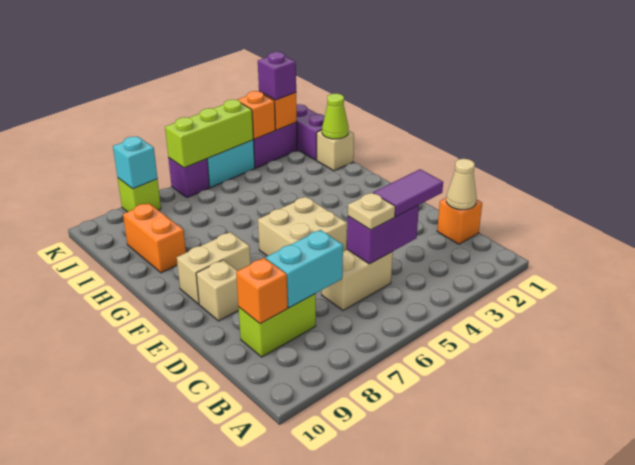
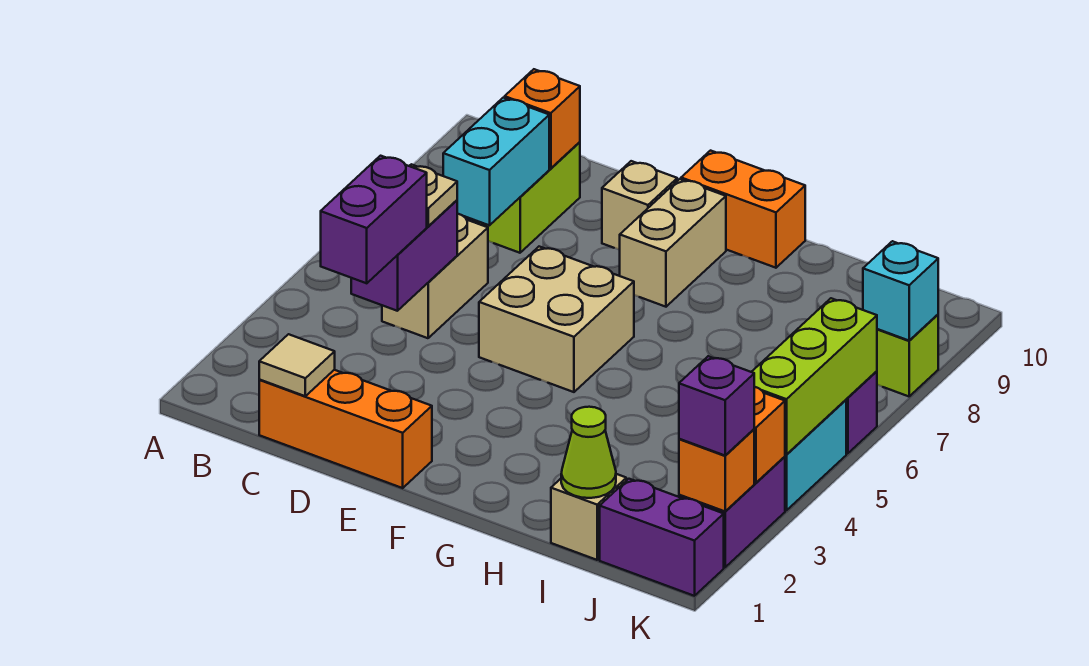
orange 1x1 brick [437,198,482,244] -> orange 1x3 brick [259,370,432,488]
tan 1x1 cone [446,159,477,210] -> tan 1x1 tile [259,334,335,396]
purple 1x2 tile [373,169,443,217] -> purple 1x2 brick [321,156,427,283]
orange 1x2 brick [123,203,186,273] -> orange 1x2 brick moved to [681,151,805,268]

